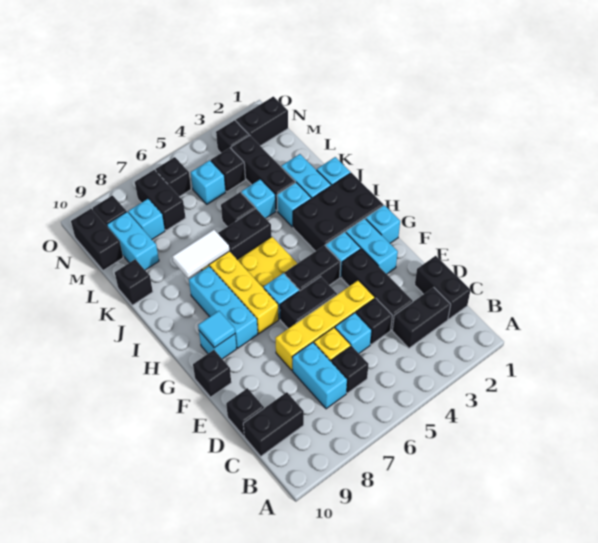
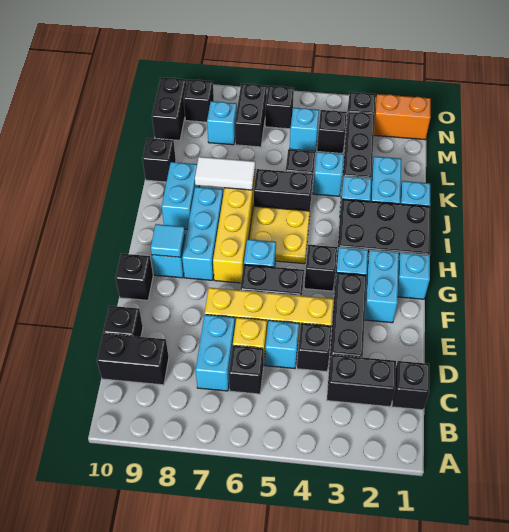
black 1x2 brick [415,256,471,319] -> black 1x1 brick [392,361,429,410]
black 1x2 brick [285,245,340,291] -> black 1x1 brick [304,245,337,291]
cyan 1x2 brick [107,212,159,270] -> cyan 1x2 brick moved to [162,162,199,229]
black 1x2 brick [236,97,288,146] -> orange 1x2 brick [374,94,431,140]

